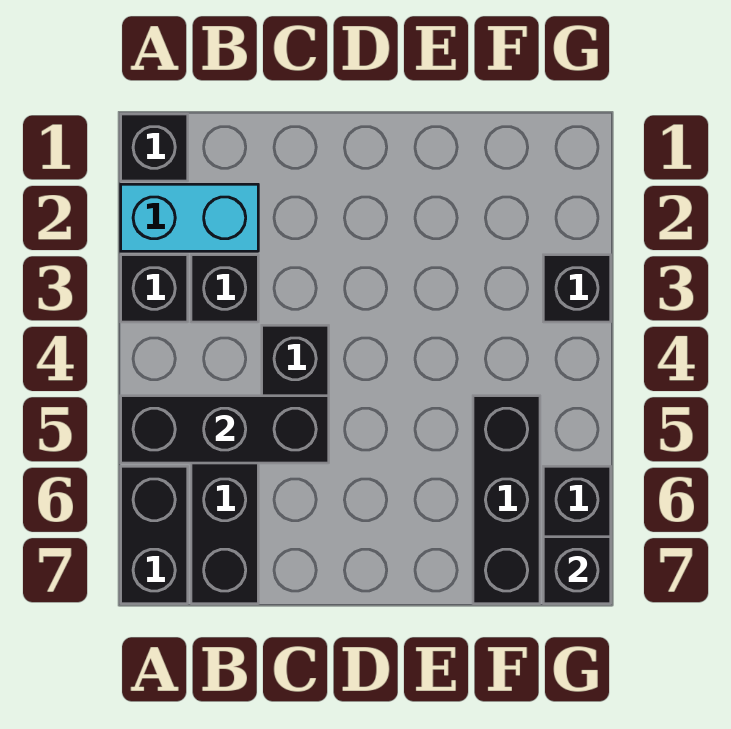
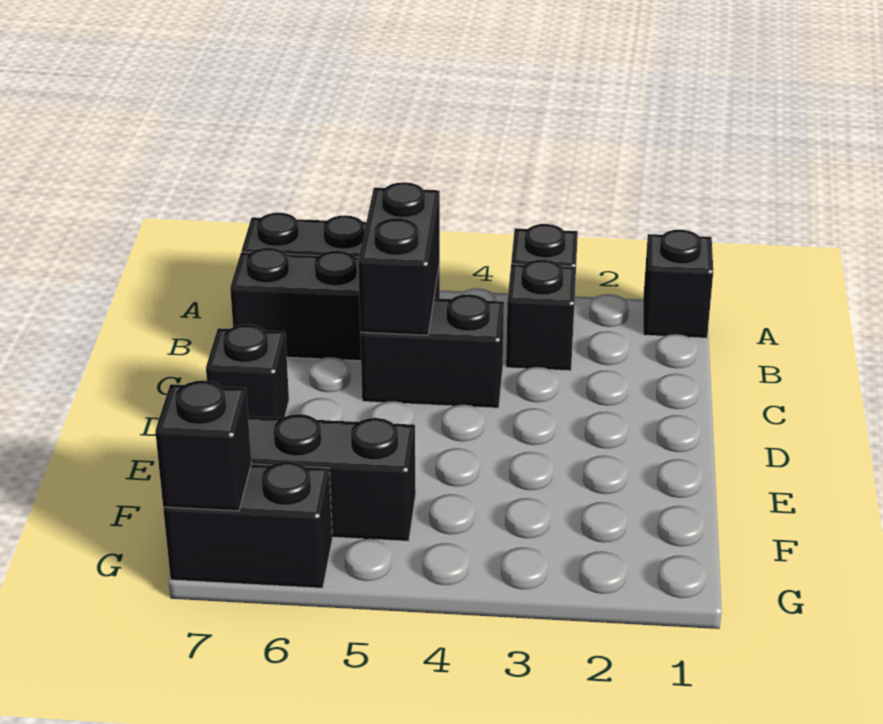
cyan 1x2 brick [121,184,258,251] -> none
black 1x3 brick [121,396,329,463] -> black 1x2 brick [358,182,440,335]
black 1x1 brick [543,255,611,322] -> black 1x1 brick moved to [206,324,289,418]

